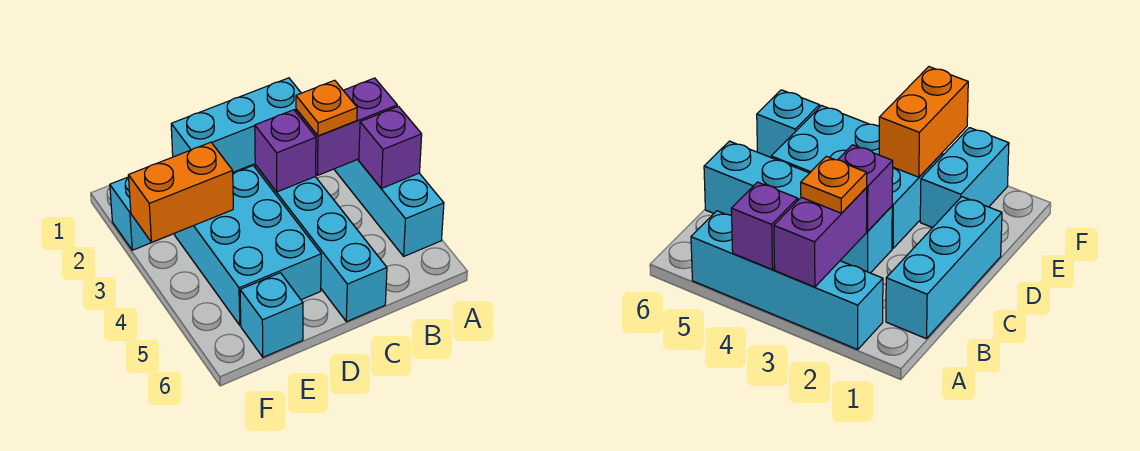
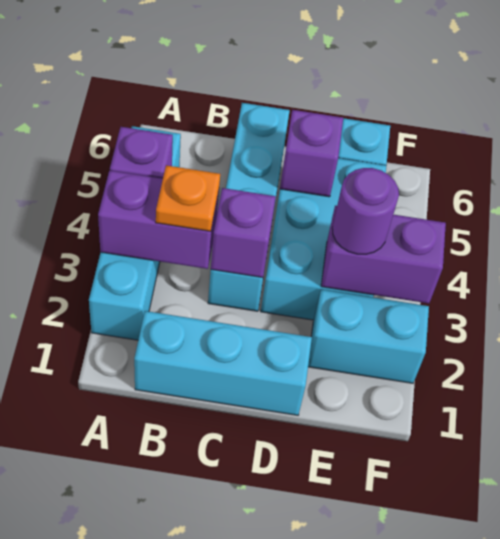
none -> purple 1x1 brick [280,110,343,197]
orange 1x2 brick [128,142,233,242] -> purple 1x2 brick [321,206,446,303]
none -> purple 1x1 round brick [332,168,399,254]

